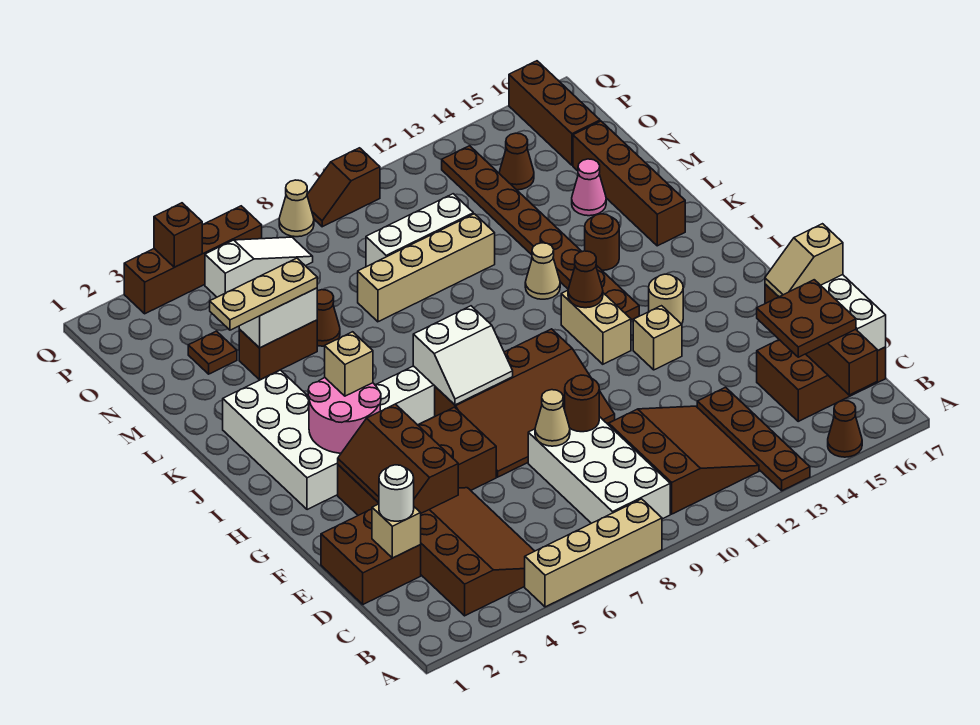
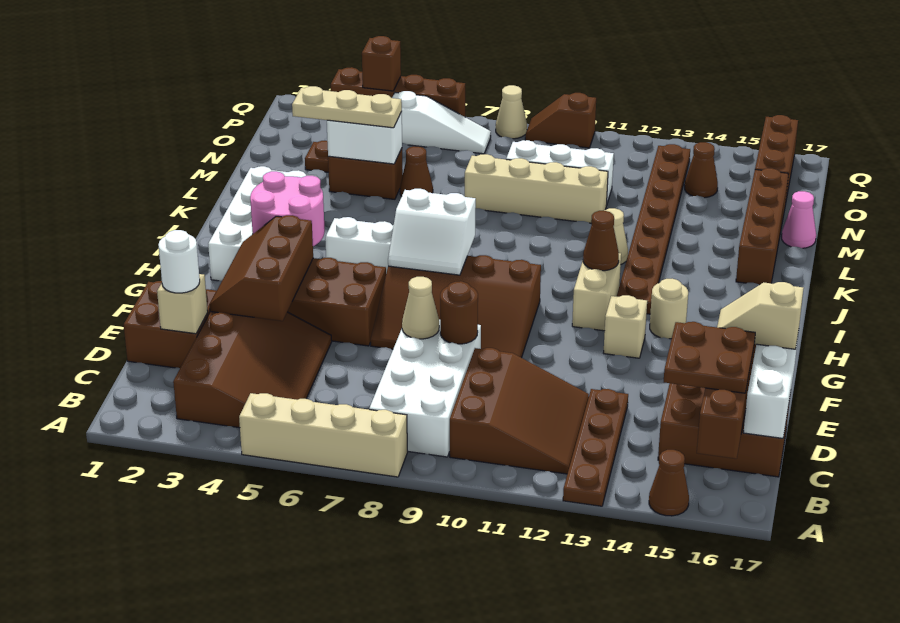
tan 1x1 brick [325,332,373,396] -> none
brown 1x1 round brick [585,214,619,270] -> none
pink 1x1 cone [572,159,606,216] -> pink 1x1 cone moved to [782,191,816,248]

